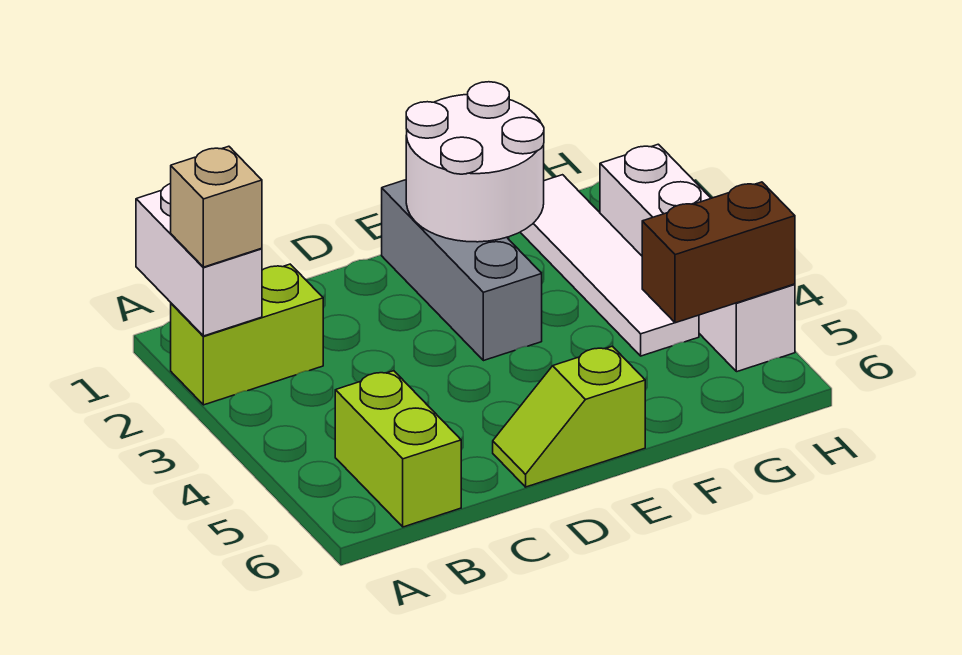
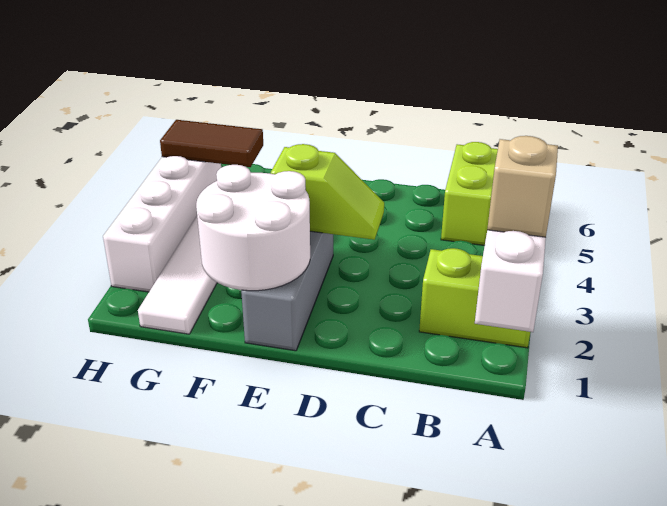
lime 1x2 slope [493,346,645,487] -> lime 1x2 slope moved to [271,144,384,240]
brown 1x2 brick [642,182,795,323] -> brown 1x2 tile [160,120,263,167]

